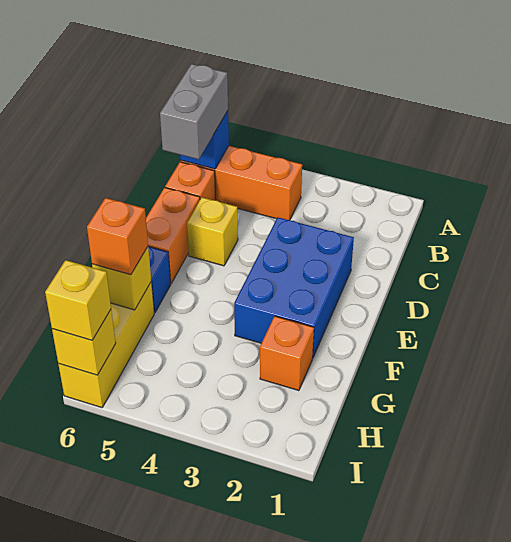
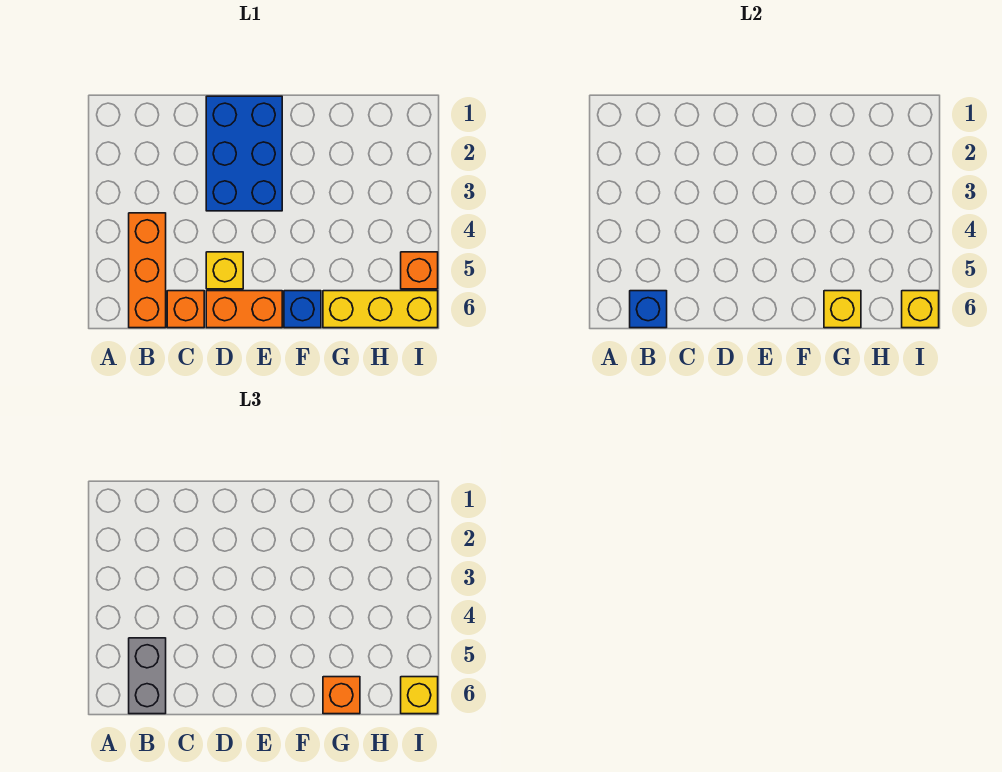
grey 1x2 brick [160,64,228,159] -> grey 1x2 brick turned to [129,638,166,714]
blue 2x3 brick [234,217,354,358] -> blue 2x3 brick turned to [206,96,282,211]
orange 1x1 brick [260,316,314,391] -> orange 1x1 brick moved to [401,252,438,289]

